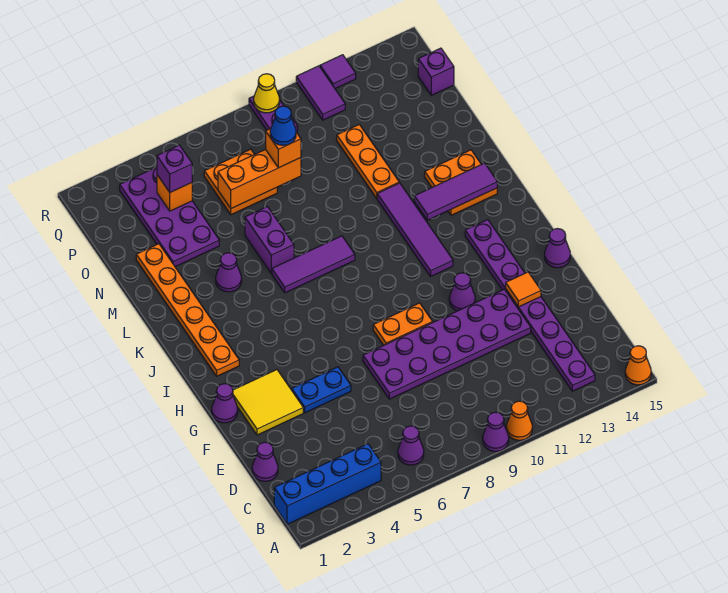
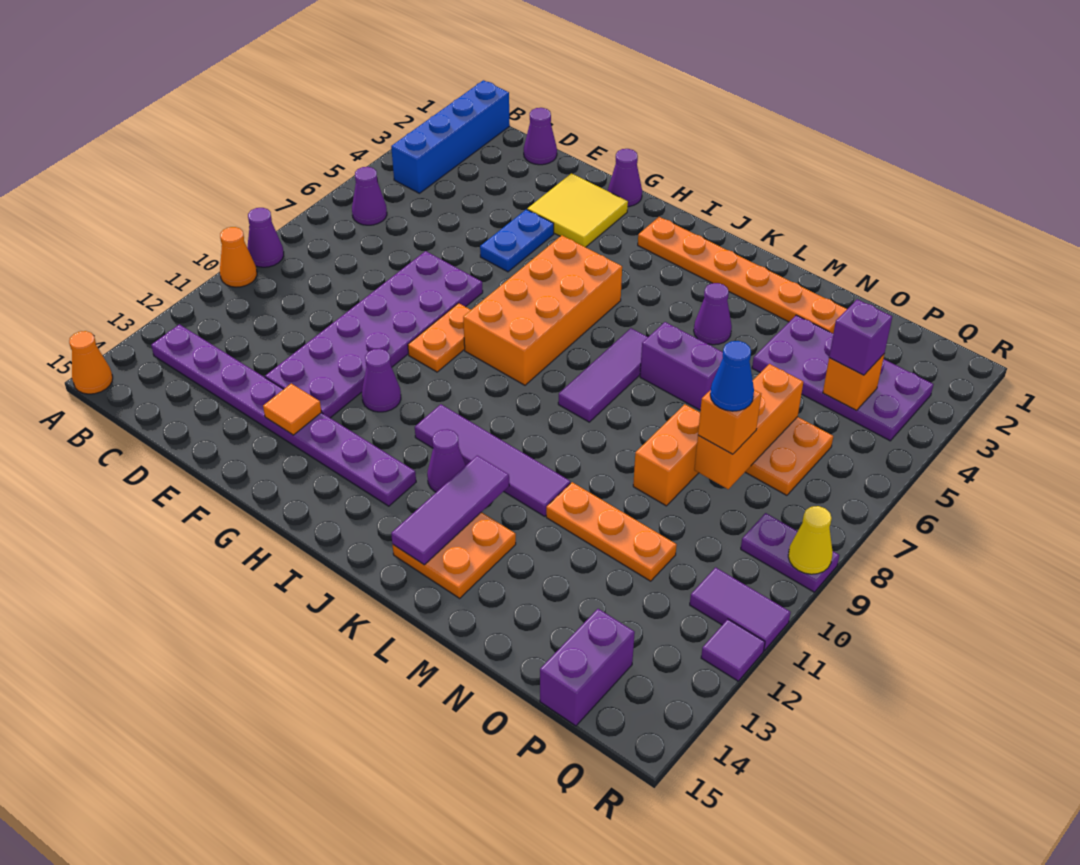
purple 1x1 cone [545,229,570,268] -> purple 1x1 cone moved to [427,429,466,492]
none -> orange 2x4 brick [463,235,622,385]
none -> orange 1x2 brick [633,404,700,506]
purple 1x1 brick [418,48,454,95] -> purple 1x2 brick [540,609,635,726]

